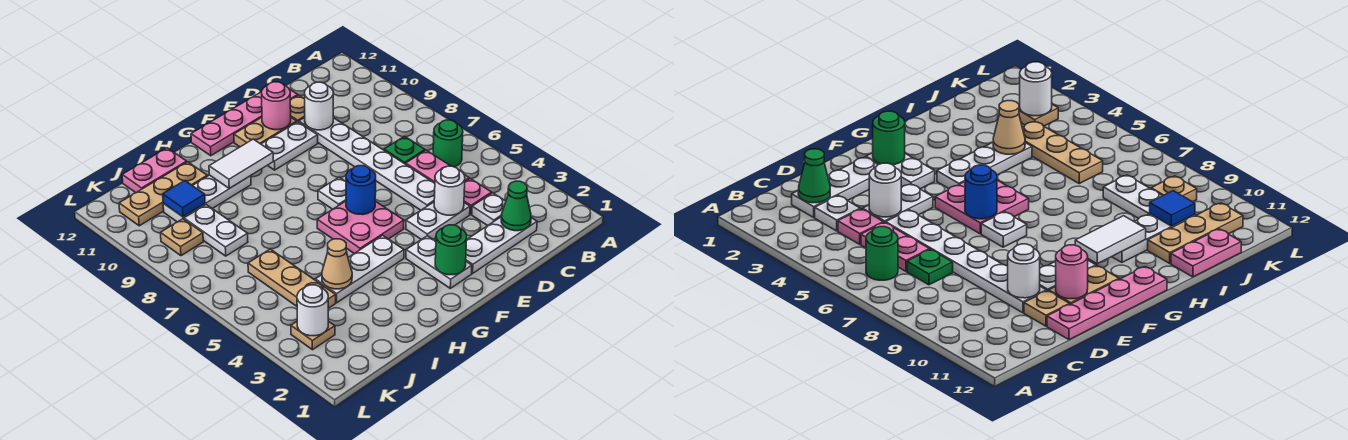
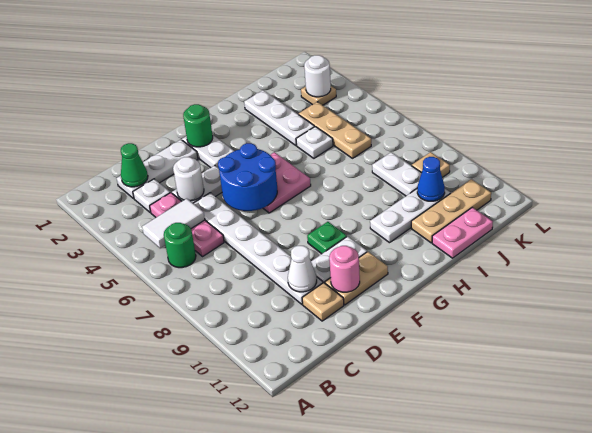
green 1x1 plate [384,136,425,164] -> green 1x1 plate moved to [307,222,347,254]
white 1x1 round brick [305,82,333,130] -> white 1x1 cone [288,246,317,292]
pink 1x4 plate [191,89,298,156] -> none
blue 1x1 round brick [346,166,376,215] -> blue 2x2 round brick [218,143,277,211]
white 1x1 plate [318,177,346,209] -> white 1x1 plate moved to [296,127,333,158]
white 1x3 plate [315,235,404,303] -> white 1x3 plate turned to [244,90,315,145]
white 1x2 tile [209,139,273,188] -> white 1x2 tile moved to [142,199,205,248]
tan 1x1 cone [322,239,352,289] -> none
blue 1x1 tile [163,181,205,217] -> blue 1x1 cone [417,157,445,201]

